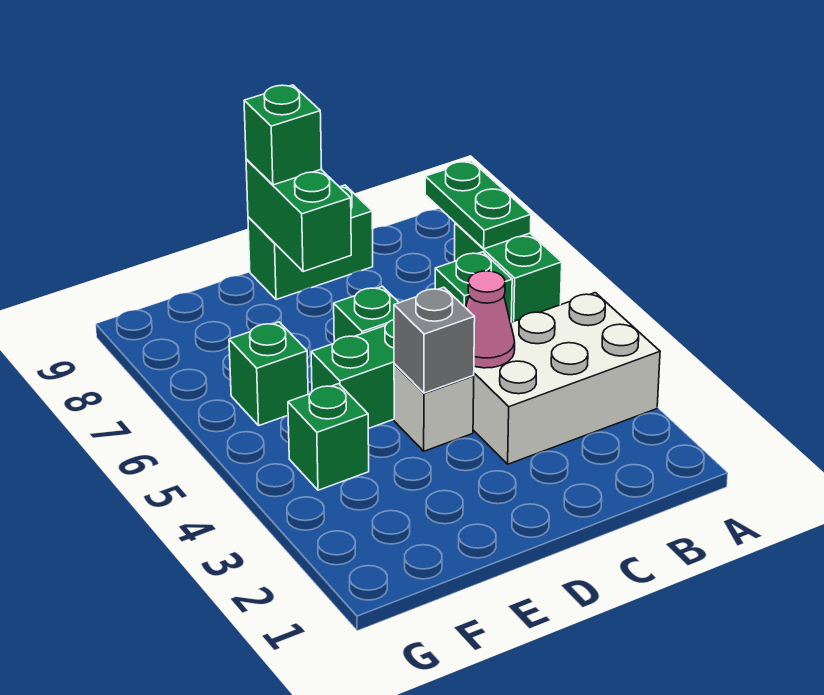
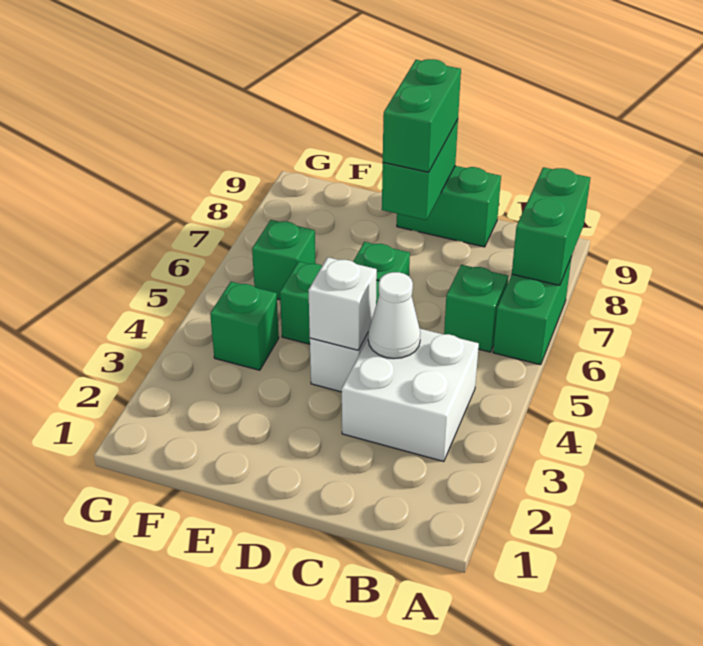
white 2x3 brick [473,293,660,464] -> white 2x2 brick [342,329,479,462]
green 1x2 plate [425,161,531,249] -> green 1x2 brick [512,167,590,285]
pink 1x1 cone [466,271,515,368] -> white 1x1 cone [368,272,420,359]
grey 1x1 brick [394,287,475,393] -> white 1x1 brick [308,257,377,350]
green 1x1 brick [244,85,322,185] -> green 1x2 brick [383,59,461,172]

